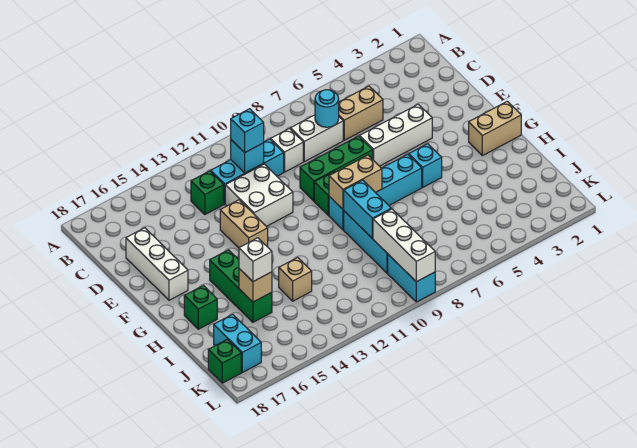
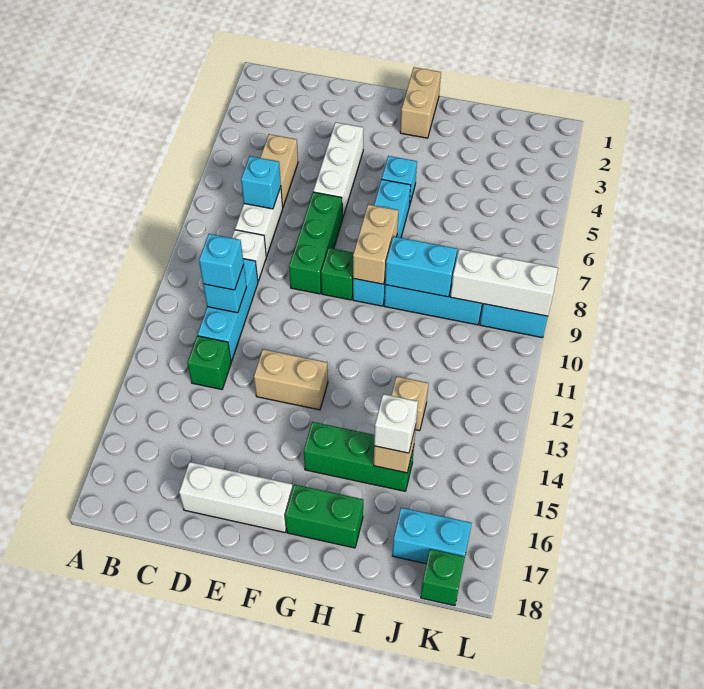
cyan 1x1 round brick [315,90,339,127] -> cyan 1x1 brick [241,156,281,209]
white 2x2 brick [225,164,293,226] -> none
green 1x1 brick [184,285,217,329] -> green 1x2 brick [285,484,363,548]

